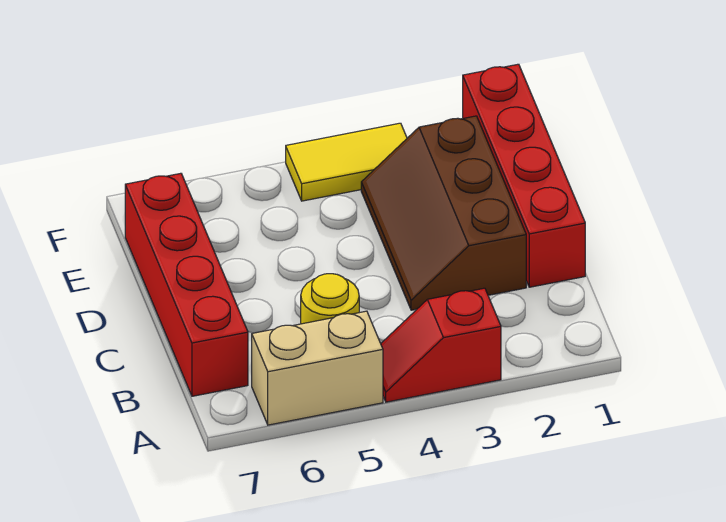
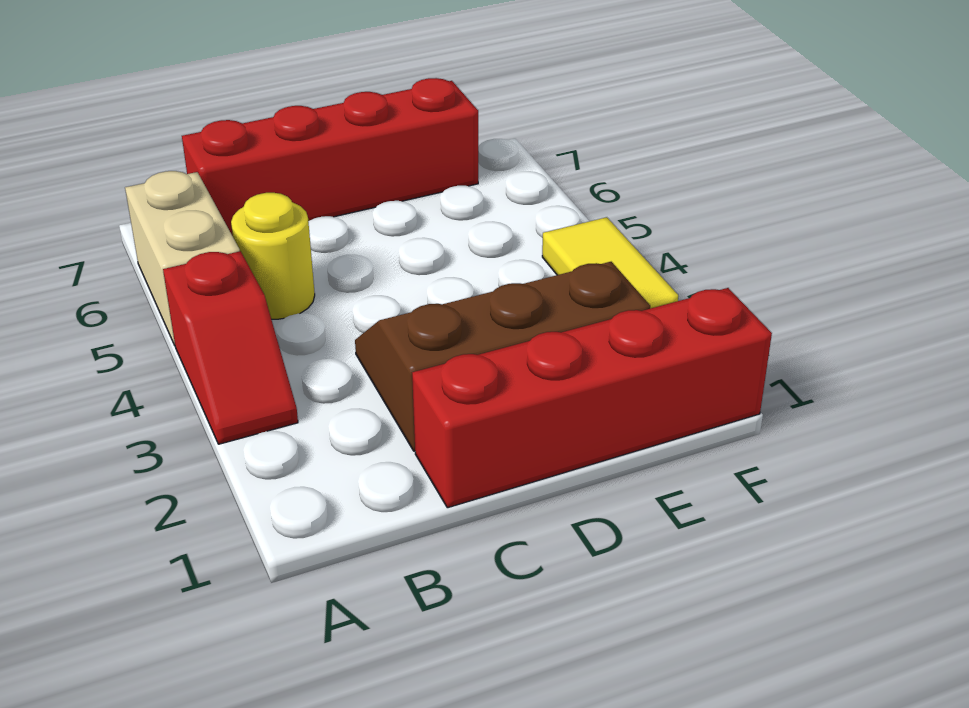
red 1x2 slope [381,288,501,402] -> red 1x2 slope turned to [163,251,298,444]

